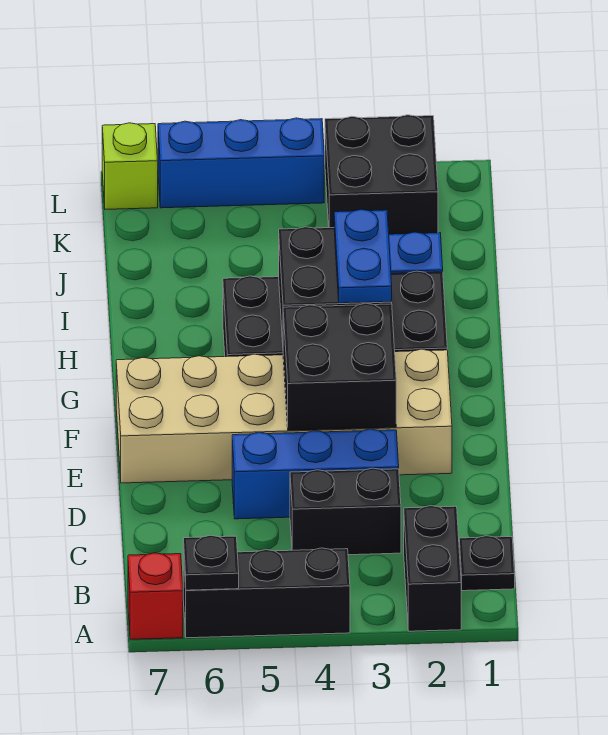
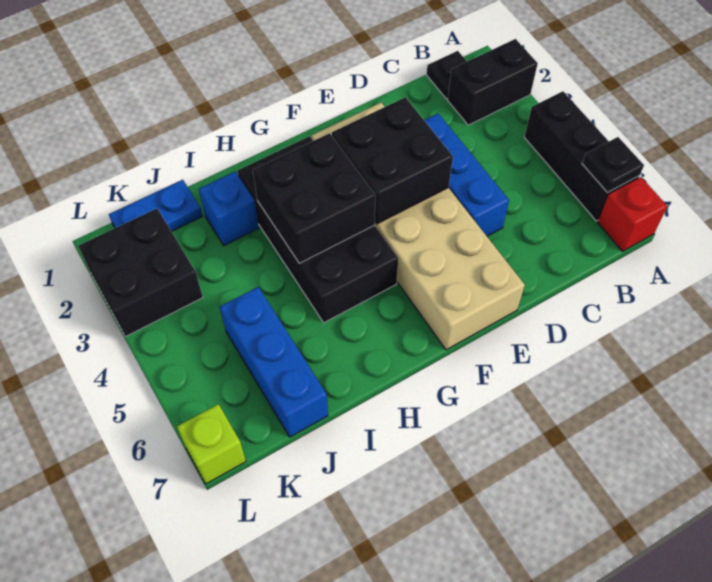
black 1x2 brick [290,468,401,555] -> none
blue 1x2 plate [334,209,392,303] -> blue 1x2 plate moved to [109,180,203,231]
blue 1x3 brick [158,118,324,208] -> blue 1x3 brick moved to [220,287,328,437]

